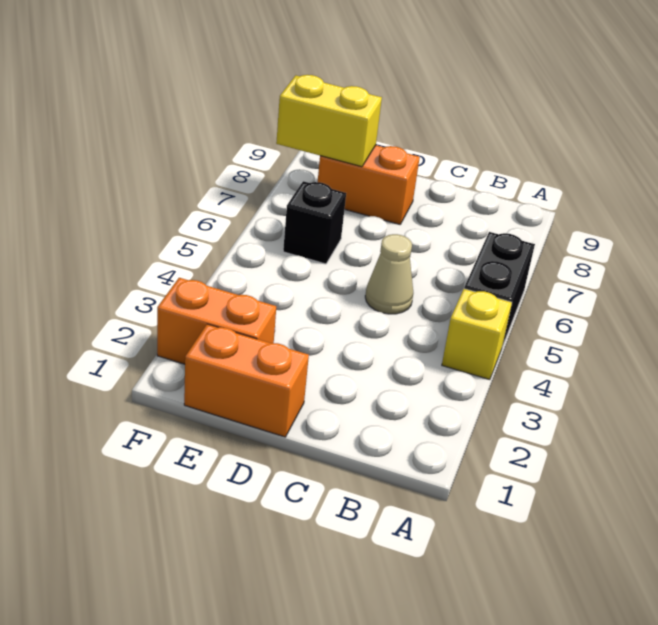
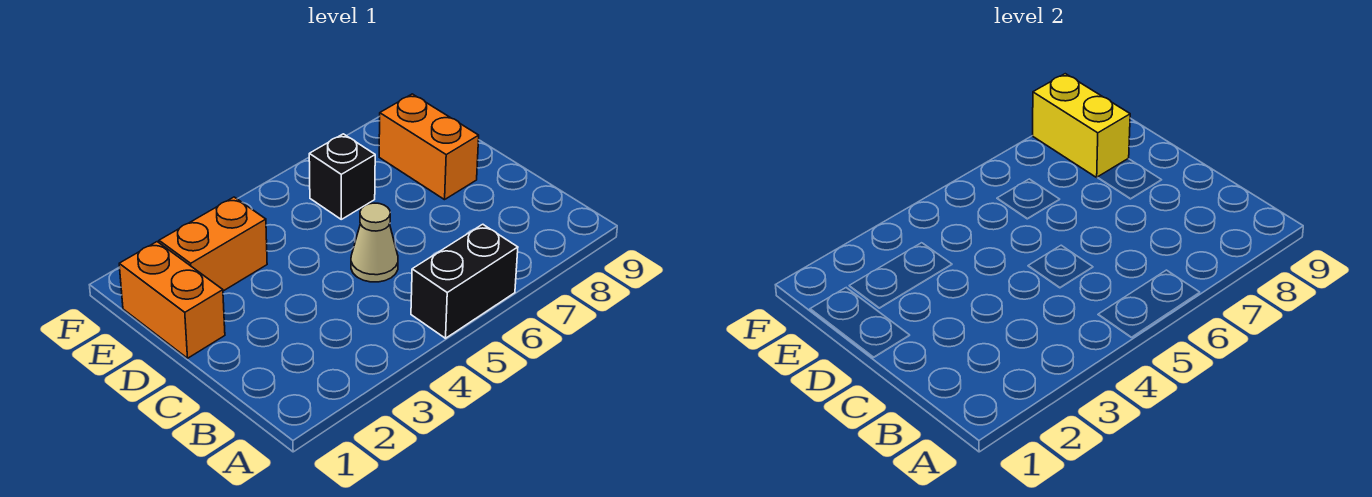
yellow 1x1 brick [442,289,512,380] -> none
orange 1x2 brick [157,278,276,364] -> orange 1x2 brick turned to [159,197,267,291]

